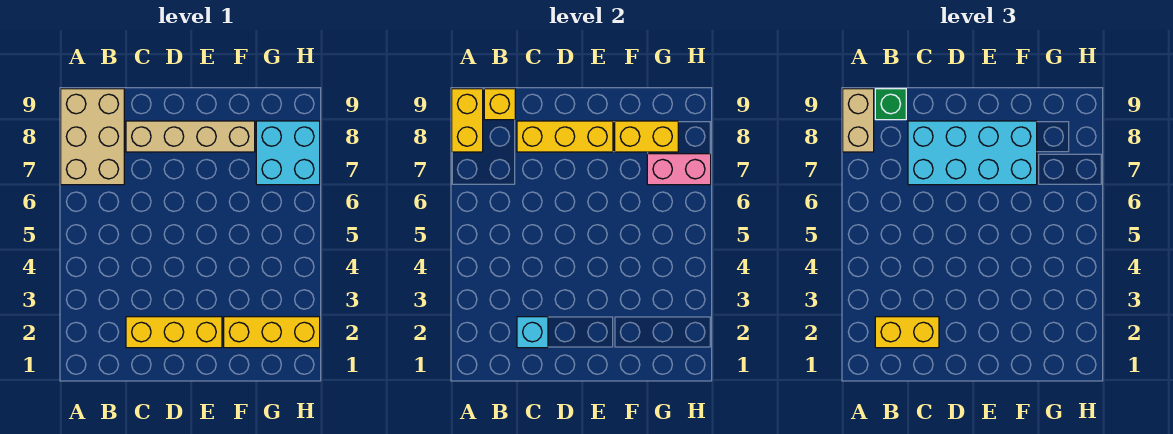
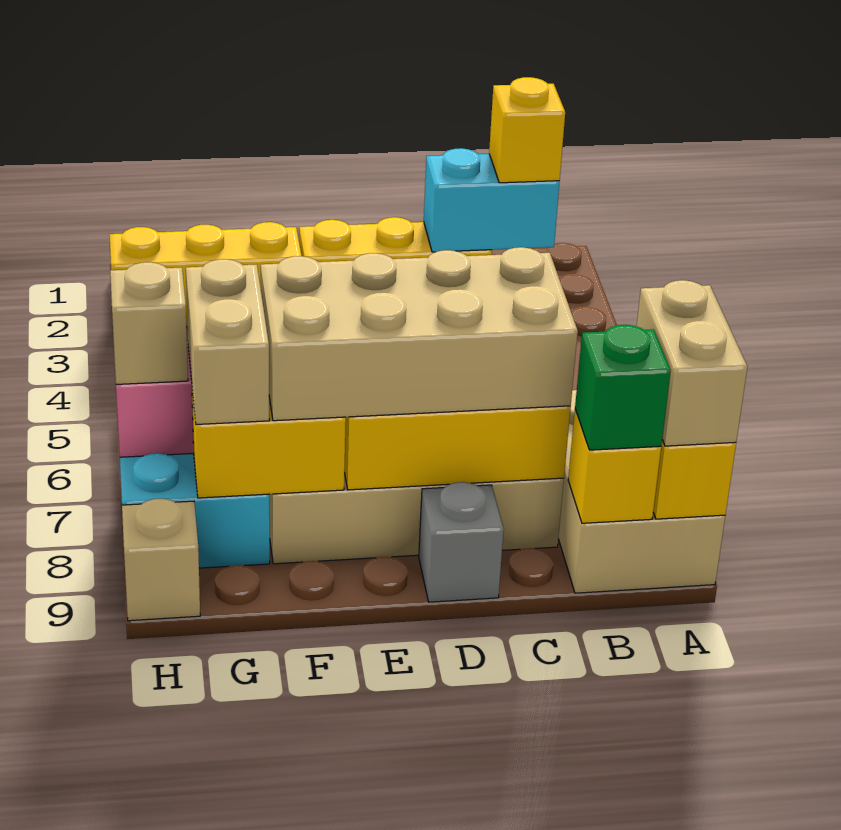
yellow 1x2 brick [875,317,939,348] -> yellow 1x1 brick [489,77,565,183]
cyan 1x1 brick [517,317,548,348] -> cyan 1x2 brick [424,148,560,252]
cyan 2x4 brick [908,121,1037,185] -> tan 2x4 brick [261,247,578,421]
none -> grey 1x1 brick [419,482,504,602]
none -> tan 1x2 brick [186,259,269,424]
none -> tan 1x1 brick [110,262,188,384]
none -> tan 1x1 brick [122,499,200,621]

